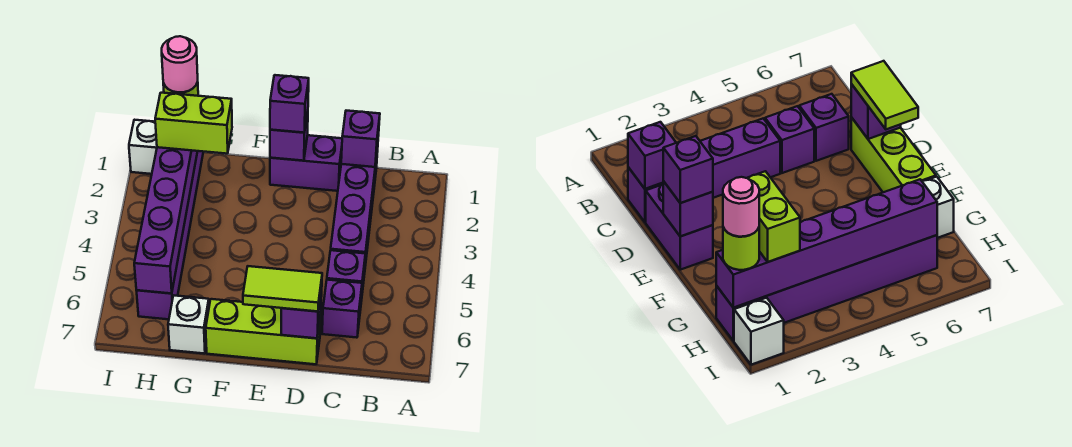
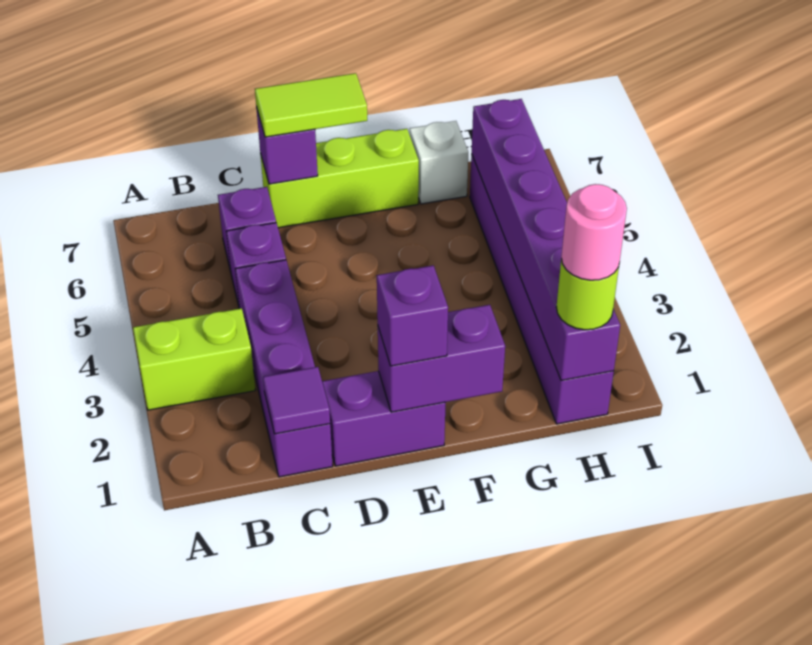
purple 1x1 brick [341,111,380,167] -> purple 1x1 tile [263,367,330,434]
purple 1x1 brick [270,112,308,161] -> purple 1x2 brick [378,305,505,412]
lime 1x2 brick [155,93,232,154] -> lime 1x2 brick moved to [133,308,255,410]
white 1x1 brick [129,120,157,174] -> none

